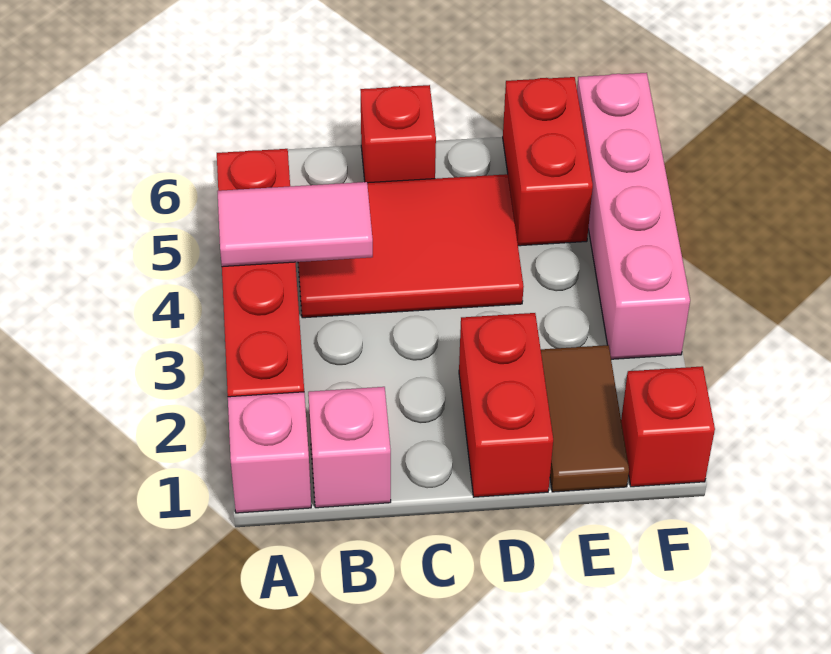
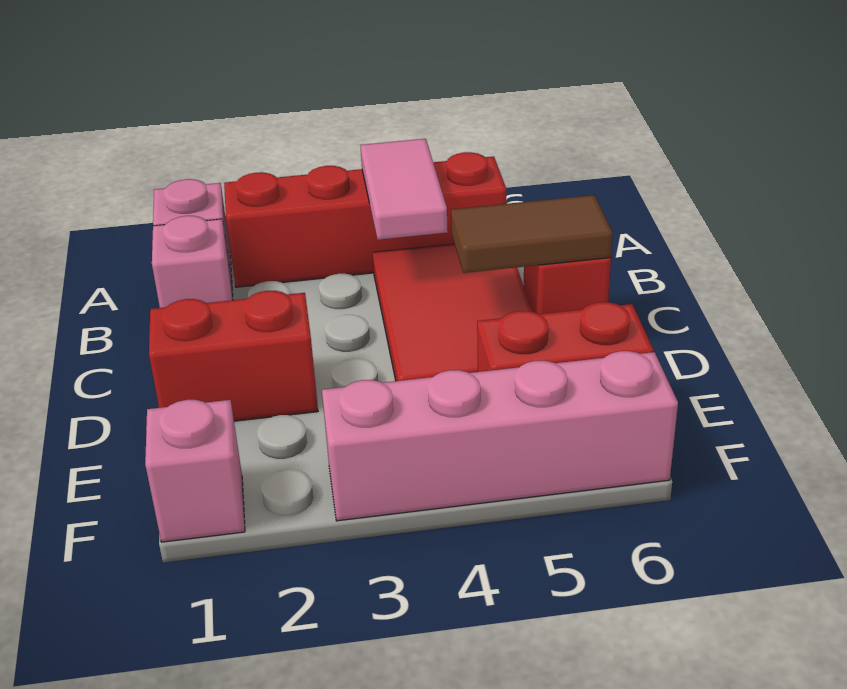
brown 1x2 tile [541,345,629,492] -> brown 1x2 tile moved to [451,195,613,273]
red 1x1 brick [621,366,715,487] -> pink 1x1 brick [145,400,245,542]

